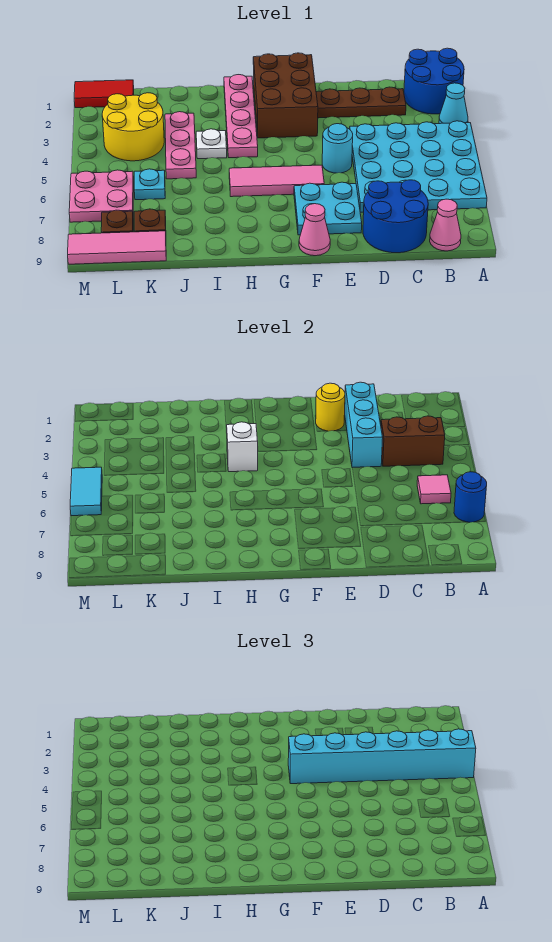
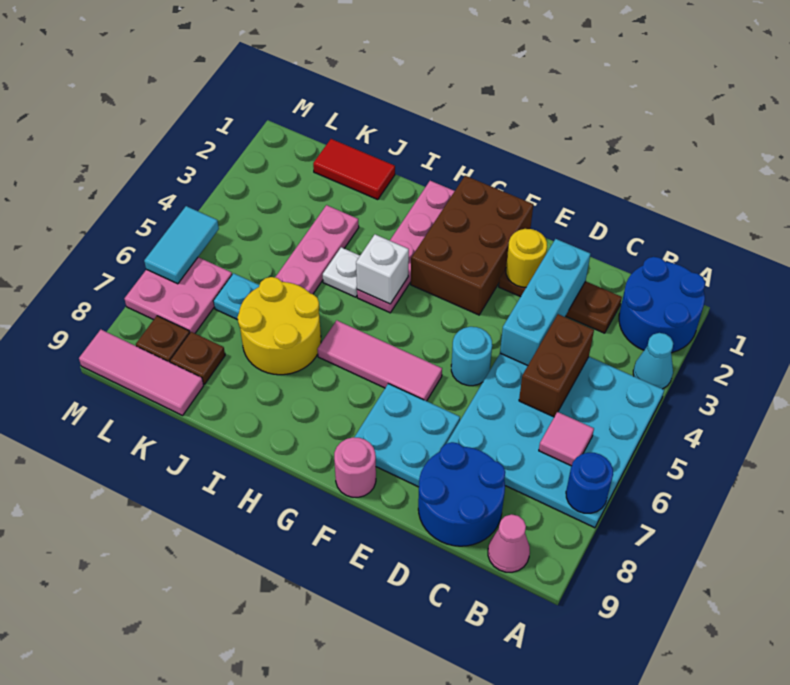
cyan 1x6 brick [288,729,476,784] -> none
brown 1x2 brick [381,416,445,466] -> brown 1x2 brick turned to [519,314,594,417]
pink 1x1 cone [299,204,330,256] -> pink 1x1 round brick [334,437,376,497]
yellow 2x2 round brick [102,93,164,161] -> yellow 2x2 round brick moved to [237,277,321,375]
red 1x2 tile [74,80,134,108] -> red 1x2 tile moved to [313,139,395,200]

